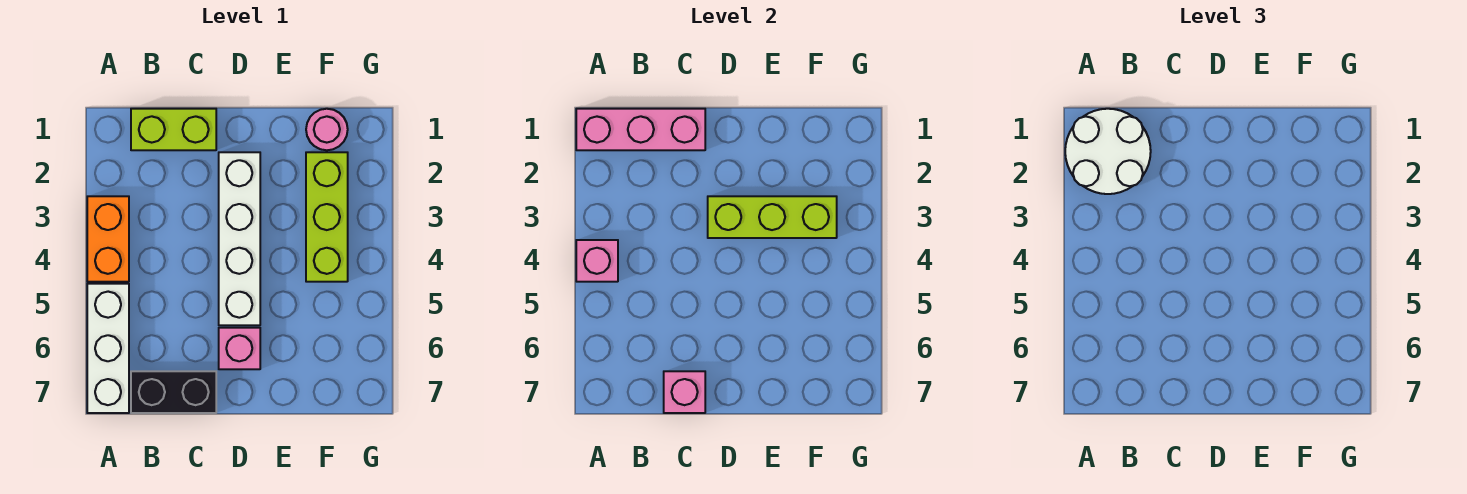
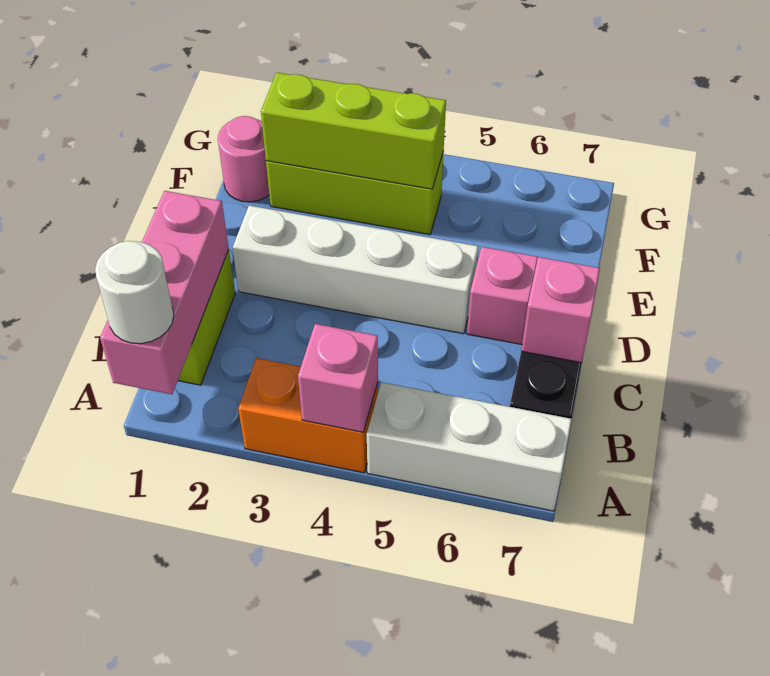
white 2x2 round brick [1065,109,1151,194] -> white 1x1 round brick [95,241,174,344]
lime 1x3 brick [708,196,837,238] -> lime 1x3 brick turned to [261,72,446,189]

